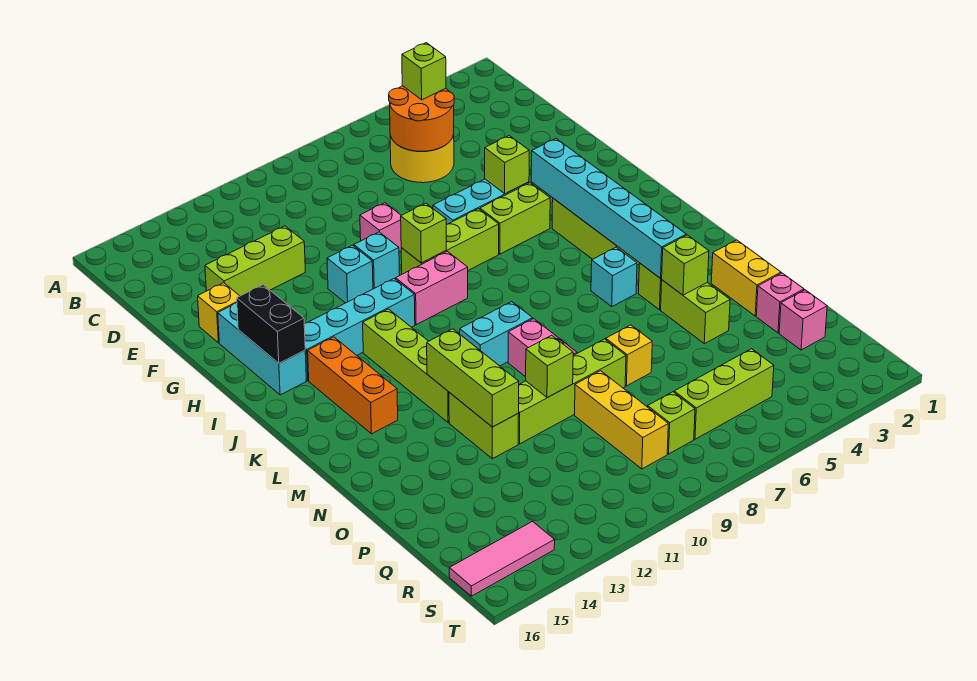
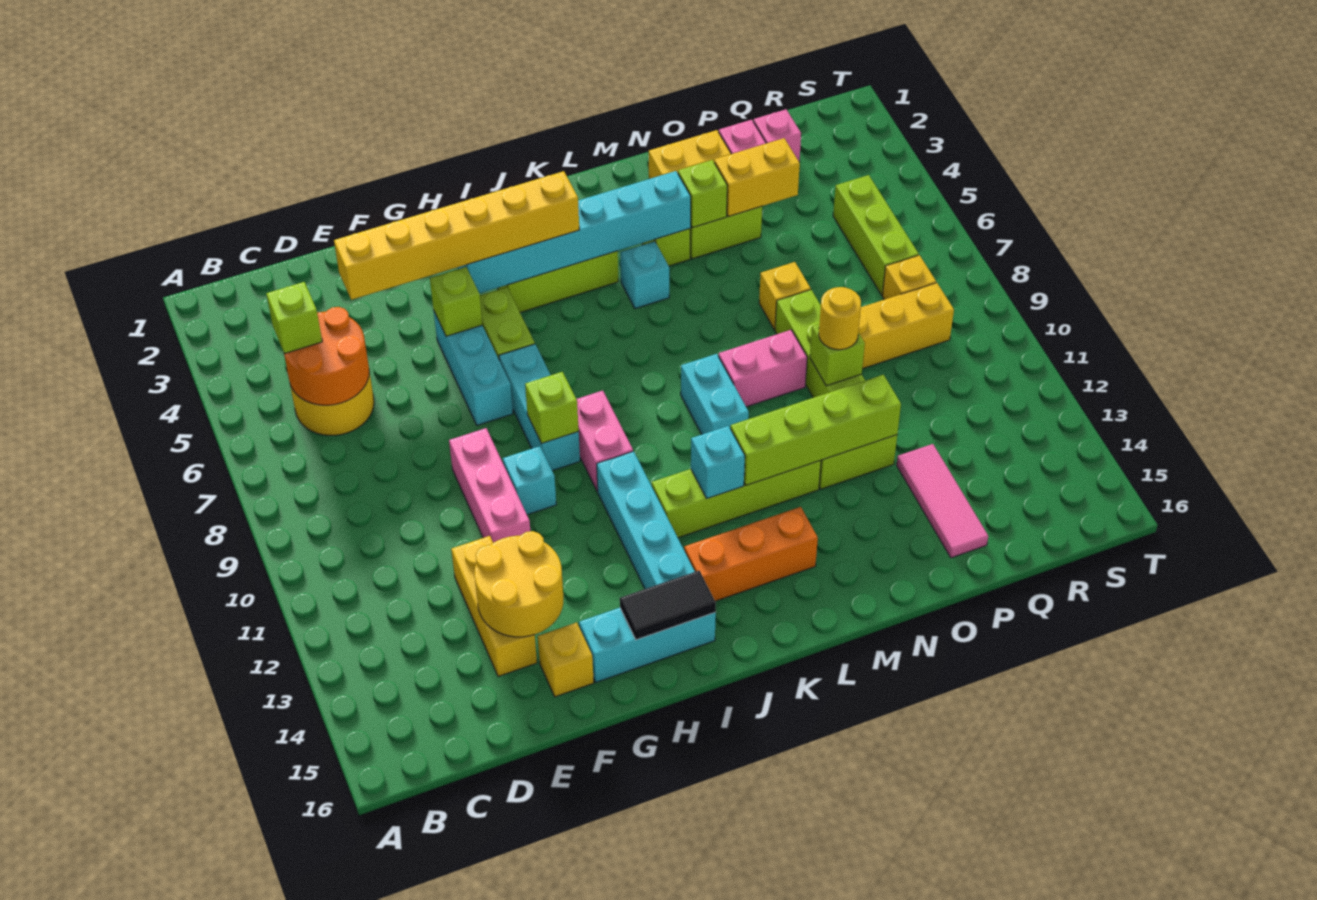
none -> yellow 1x6 brick [334,171,579,300]
lime 1x3 brick [205,226,305,296] -> yellow 1x3 brick [451,536,537,676]
none -> yellow 2x2 round brick [474,531,564,637]
pink 1x1 brick [360,203,402,252] -> pink 1x3 brick [449,428,530,543]
cyan 1x1 brick [327,245,373,303] -> cyan 1x1 brick moved to [691,426,745,498]
lime 1x3 brick [401,209,499,274] -> cyan 1x3 brick [499,344,580,471]
black 1x2 brick [237,285,305,363] -> black 1x2 tile [620,571,716,640]
lime 1x3 brick [427,329,519,427] -> lime 1x4 brick [730,375,901,485]
none -> yellow 1x2 brick [714,138,800,217]
none -> yellow 1x1 round brick [819,287,861,350]
lime 1x1 brick [648,392,695,454] -> yellow 1x1 brick [882,255,936,300]
pink 1x3 tile [449,522,555,596] -> pink 1x3 tile moved to [897,444,988,558]

